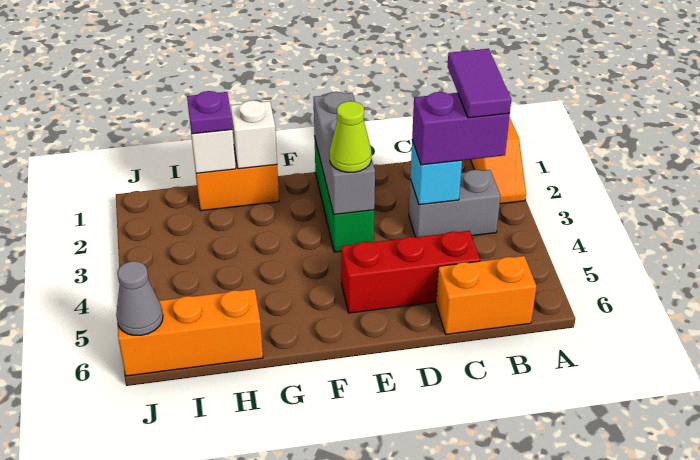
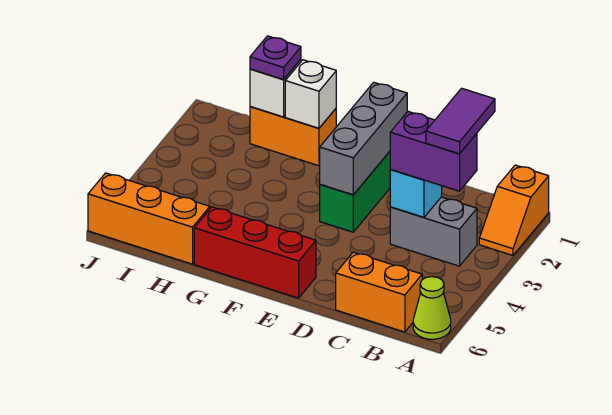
red 1x3 brick [341,231,480,313] -> red 1x3 brick moved to [194,207,316,298]
lime 1x1 cone [330,101,372,172] -> lime 1x1 cone moved to [413,277,451,339]
grey 1x1 cone [116,261,163,335] -> none

